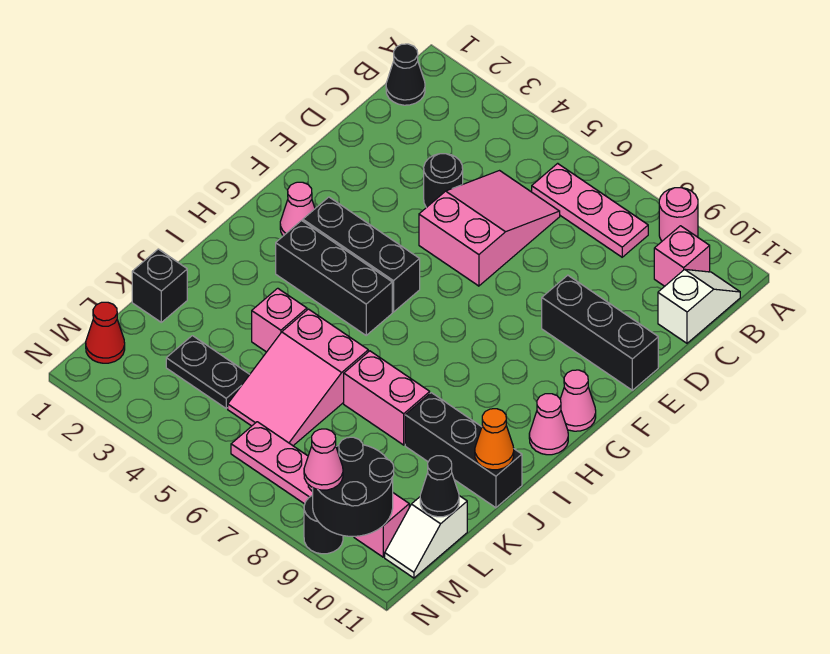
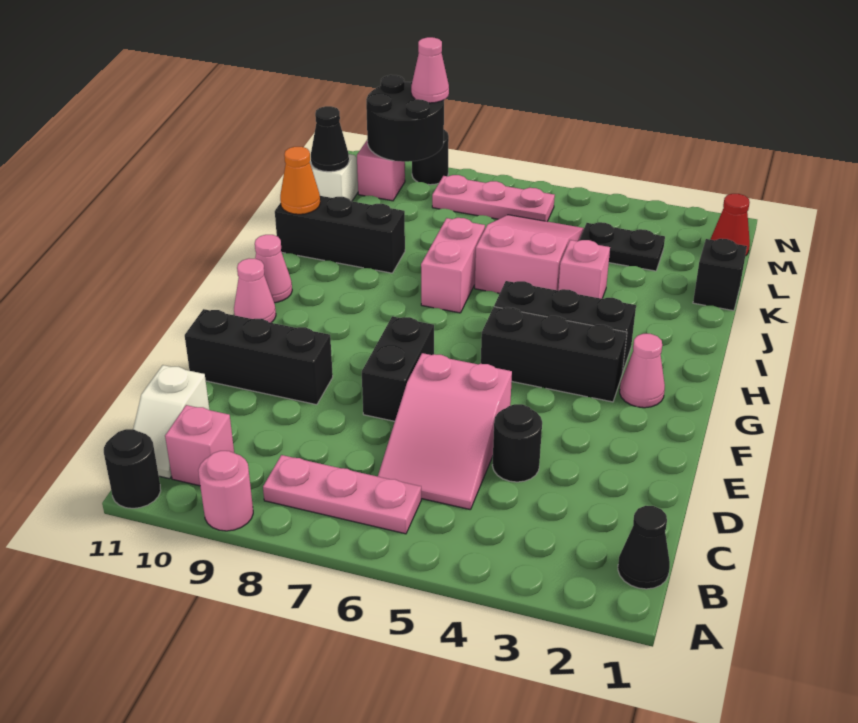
none -> black 1x1 round brick [104,429,161,508]
none -> black 1x2 brick [362,316,434,421]
pink 1x2 brick [344,351,430,445] -> pink 1x2 brick turned to [421,218,485,313]

